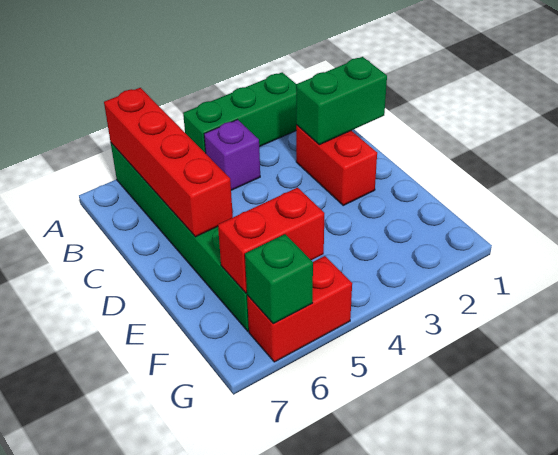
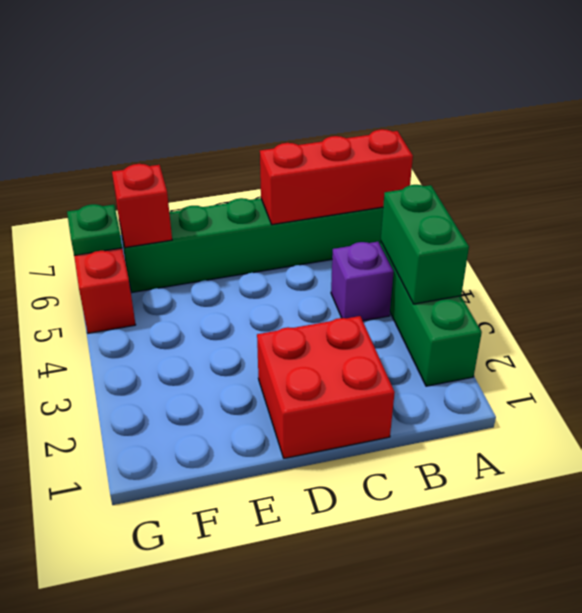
red 1x4 brick [104,88,233,237] -> red 1x3 brick [260,129,413,225]
green 1x2 brick [296,57,387,145] -> green 1x2 brick moved to [381,185,469,304]
red 1x2 brick [296,125,377,205] -> red 2x2 brick [257,316,395,458]
red 1x2 brick [218,188,324,293] -> red 1x1 brick [112,164,172,248]
green 1x1 brick [245,234,313,324] -> green 1x1 plate [67,204,122,255]

